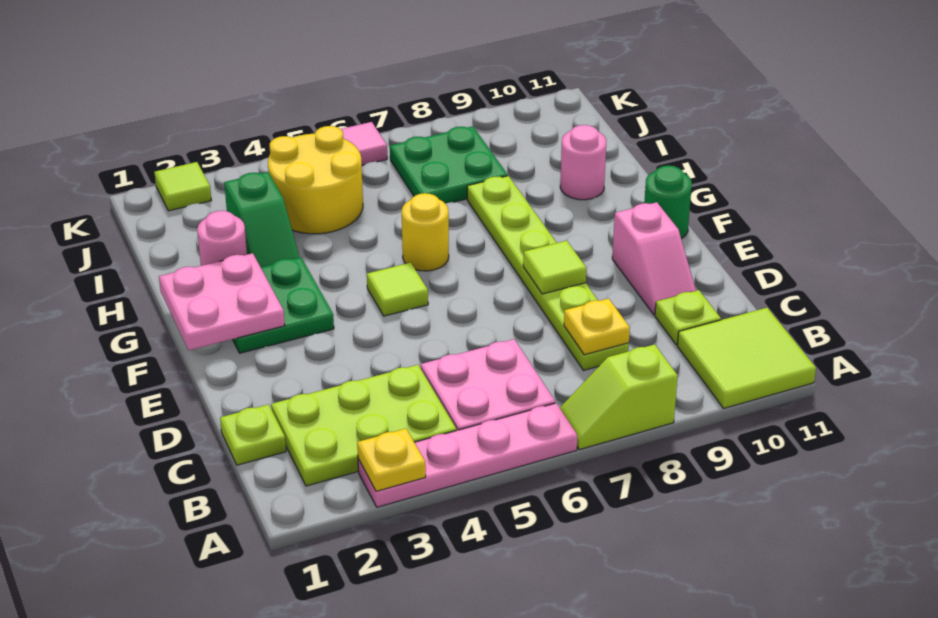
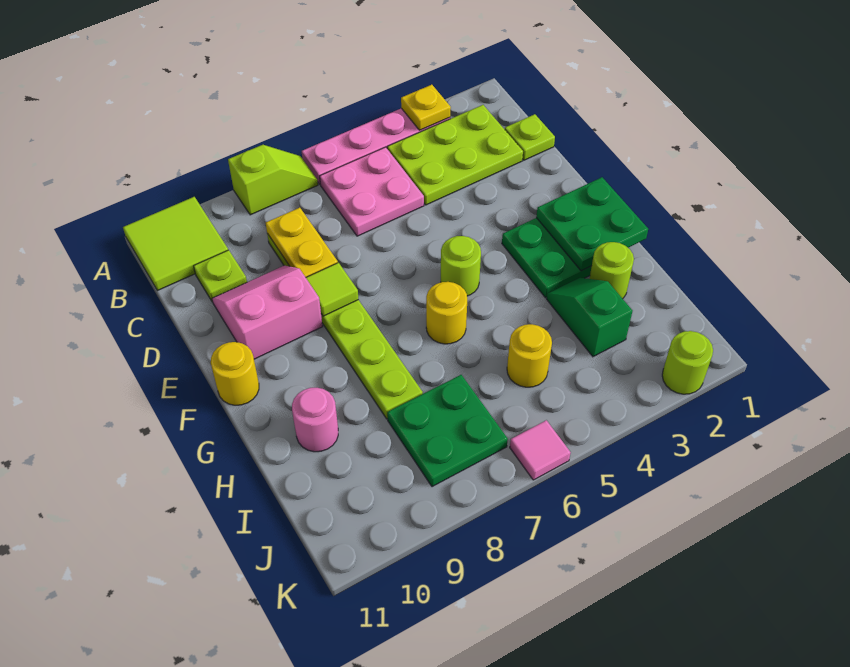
yellow 1x1 plate [564,298,630,355] -> yellow 1x2 plate [266,208,338,277]
pink 1x2 slope [612,202,696,315] -> pink 2x2 slope [212,265,323,359]
pink 2x2 plate [159,253,285,350] -> green 2x2 plate [536,177,648,271]
lime 1x1 tile [367,262,428,316] -> lime 1x1 round brick [441,236,481,296]
green 1x1 round brick [644,166,692,239] -> yellow 1x1 round brick [211,342,259,405]
pink 1x1 round brick [197,211,247,266] -> lime 1x1 round brick [589,242,634,299]
yellow 2x2 round brick [268,126,363,234] -> yellow 1x1 round brick [507,324,552,387]
lime 1x1 tile [154,162,211,211] -> lime 1x1 round brick [662,331,713,394]

